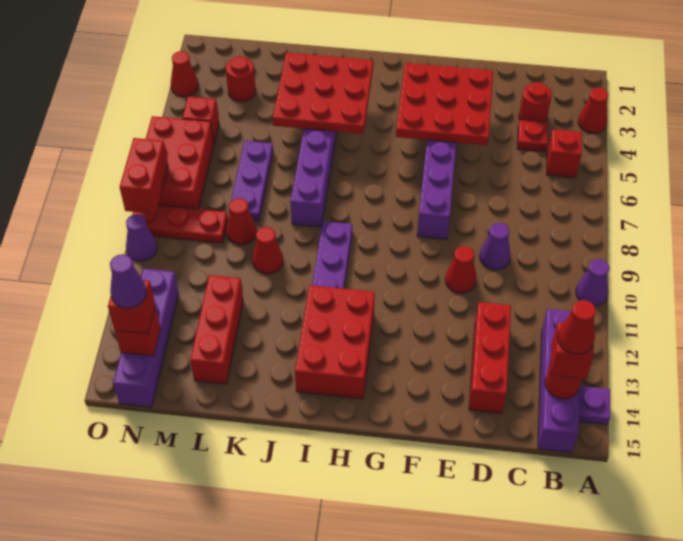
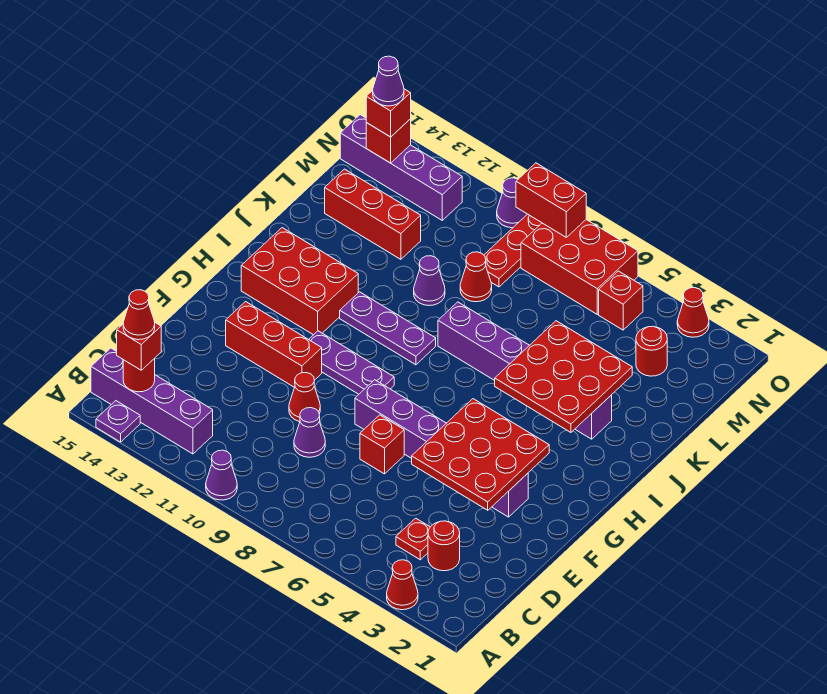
red 1x1 brick [547,129,582,178] -> red 1x1 brick moved to [360,415,404,474]
red 1x3 brick [469,302,511,414] -> red 1x3 brick moved to [226,302,322,387]
red 1x1 cone [253,227,283,274] -> purple 1x1 cone [414,256,445,306]
purple 1x3 plate [229,141,273,221] -> purple 1x3 plate moved to [309,331,394,394]

